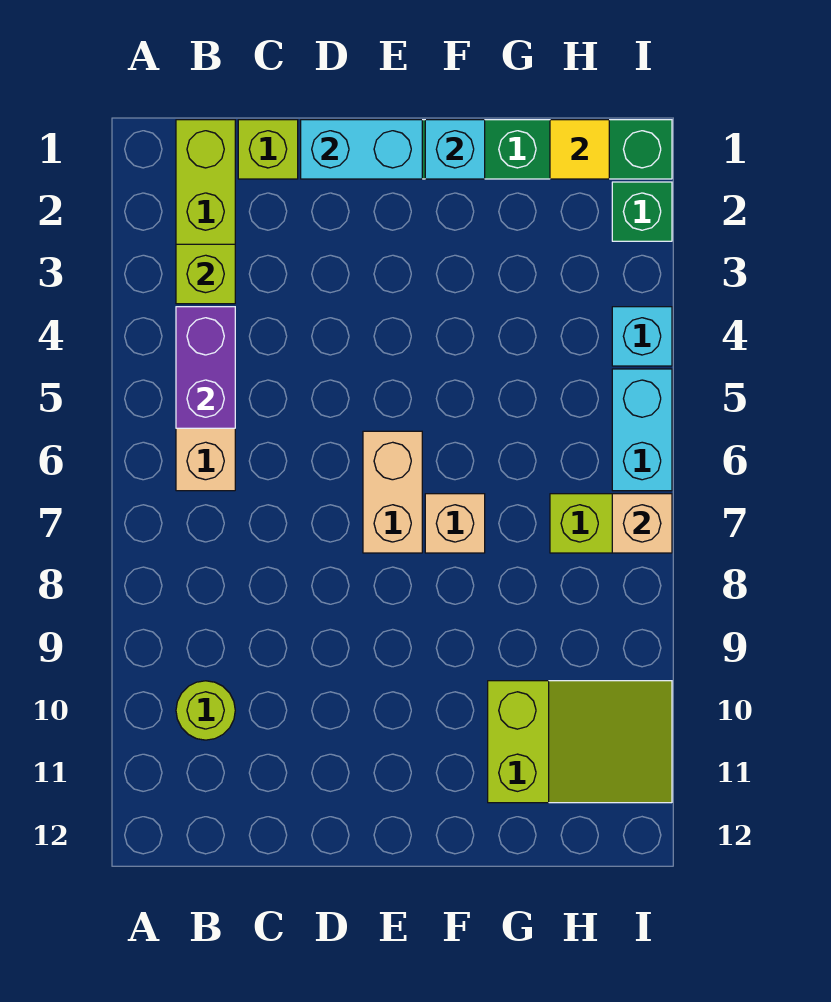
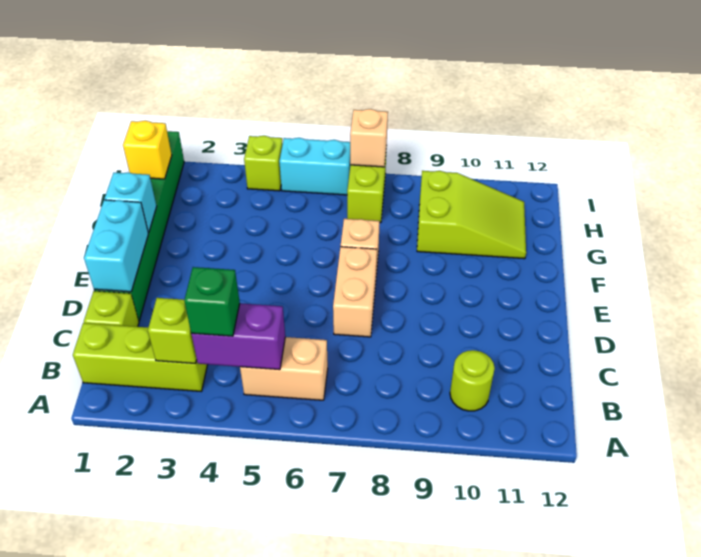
tan 1x2 brick [363,431,422,553] -> tan 1x2 brick turned to [333,247,377,337]
lime 2x3 slope [488,681,672,803] -> lime 2x3 slope turned to [417,171,526,259]
yellow 1x1 tile [550,120,609,179] -> yellow 1x1 brick [123,121,172,179]
green 1x1 brick [612,182,672,241] -> green 1x1 brick moved to [184,267,240,336]
cyan 1x1 brick [612,307,672,366] -> lime 1x1 brick [244,136,283,191]

